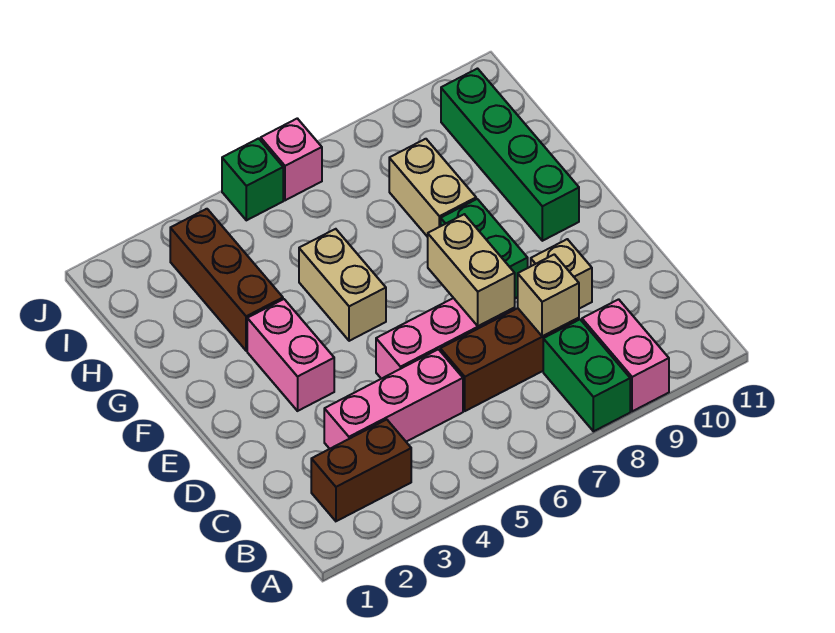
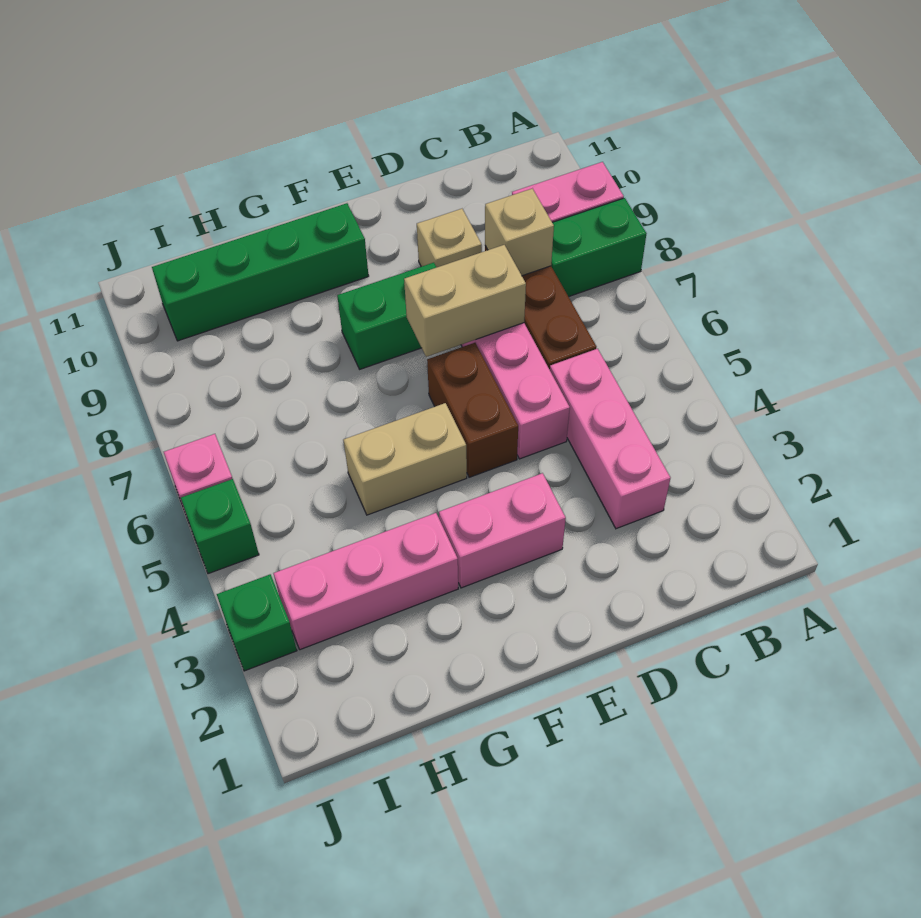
brown 1x2 brick [311,420,411,521] -> brown 1x2 brick moved to [427,343,518,477]
brown 1x3 brick [170,209,283,351] -> pink 1x3 brick [273,513,458,650]
tan 1x2 brick [389,139,476,237] -> none
none -> green 1x1 brick [217,574,297,671]

